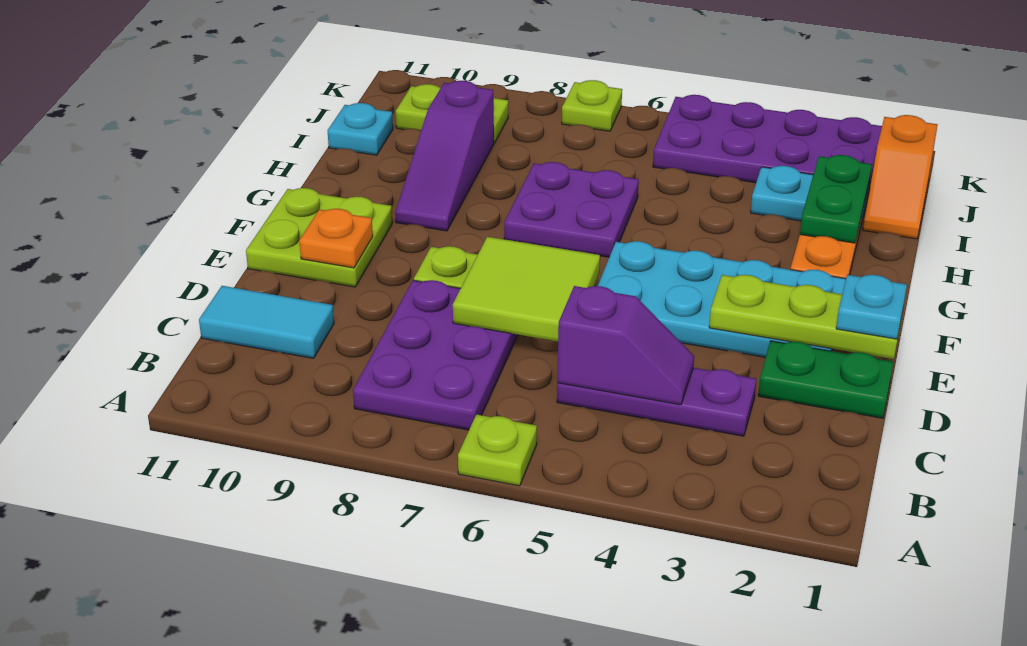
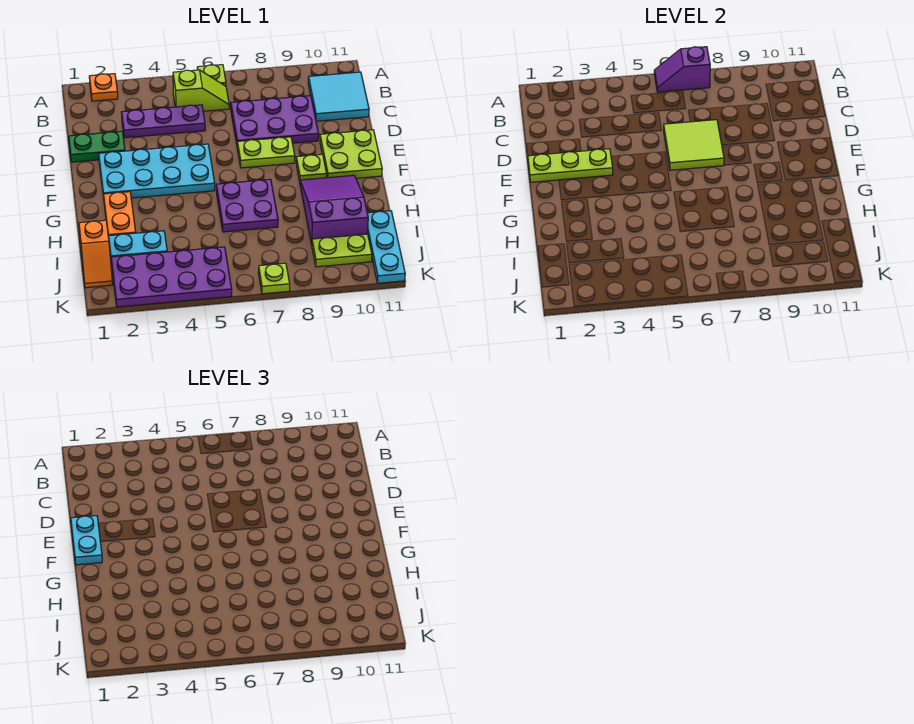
none -> lime 1x2 slope [173,70,229,111]
purple 2x3 plate [353,280,518,430] -> purple 2x3 plate turned to [231,96,319,144]
purple 1x2 slope [557,286,694,405] -> purple 1x2 slope moved to [654,47,710,92]
cyan 1x2 tile [199,286,334,358] -> cyan 2x2 tile [308,72,369,121]
cyan 1x1 plate [836,275,907,339] -> cyan 1x2 plate [71,516,102,565]
orange 1x1 plate [299,209,373,268] -> orange 1x1 plate moved to [89,74,118,101]
none -> lime 1x1 plate [296,154,327,182]
purple 1x3 slope [395,81,494,231] -> purple 2x3 slope [300,175,368,244]
green 1x2 plate [800,155,872,243] -> none
orange 1x2 slope [863,115,937,239] -> orange 1x2 slope turned to [79,220,113,288]
cyan 1x1 plate [328,103,393,155] -> cyan 1x3 plate [367,211,405,283]

